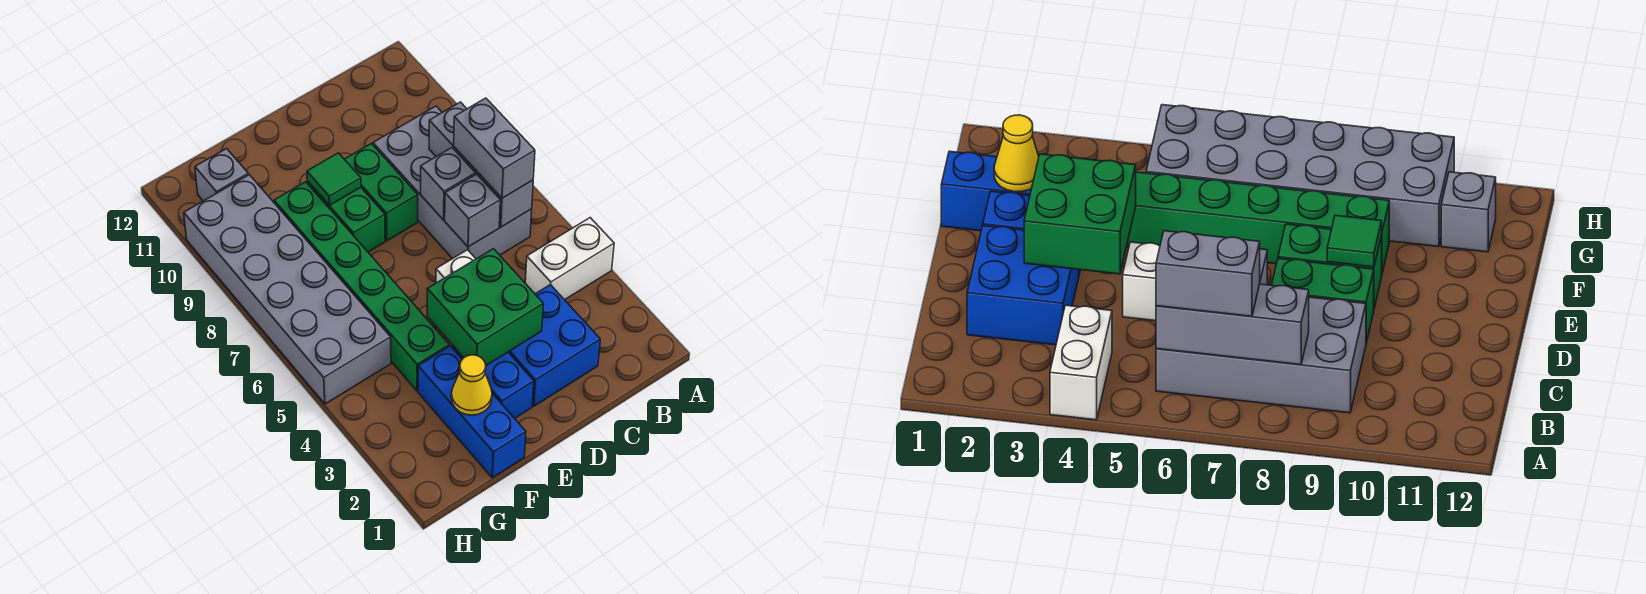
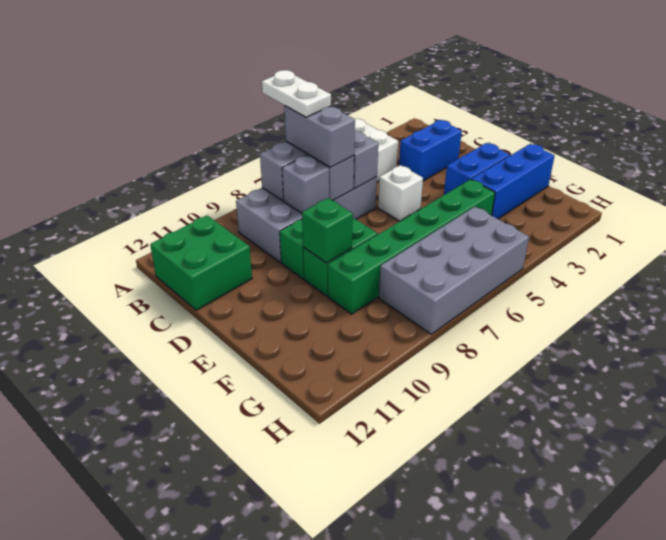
none -> white 1x2 plate [262,70,331,117]
grey 1x2 brick [454,98,535,198] -> grey 1x2 brick turned to [284,106,355,167]
blue 2x2 brick [509,285,600,406] -> blue 1x2 brick [399,120,462,181]
green 2x2 brick [427,249,543,365] -> green 2x2 brick moved to [150,215,252,310]
green 1x1 tile [307,153,361,206] -> green 1x1 brick [302,198,353,263]
yellow 1x1 cone [451,355,492,415] -> none
grey 2x6 brick [184,175,391,404] -> grey 2x4 brick [379,207,529,334]
grey 1x1 brick [195,149,248,201] -> grey 1x1 brick moved to [282,155,329,213]

